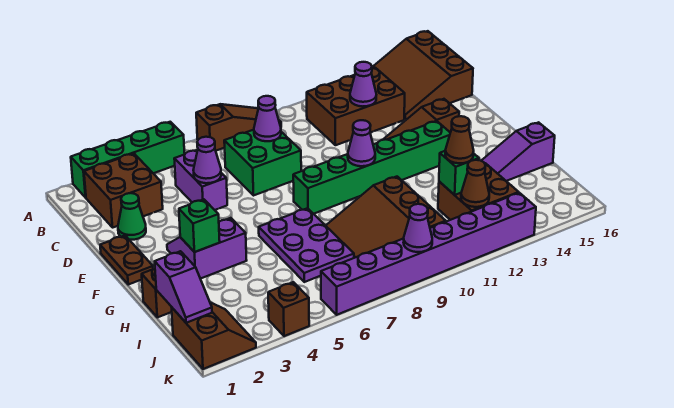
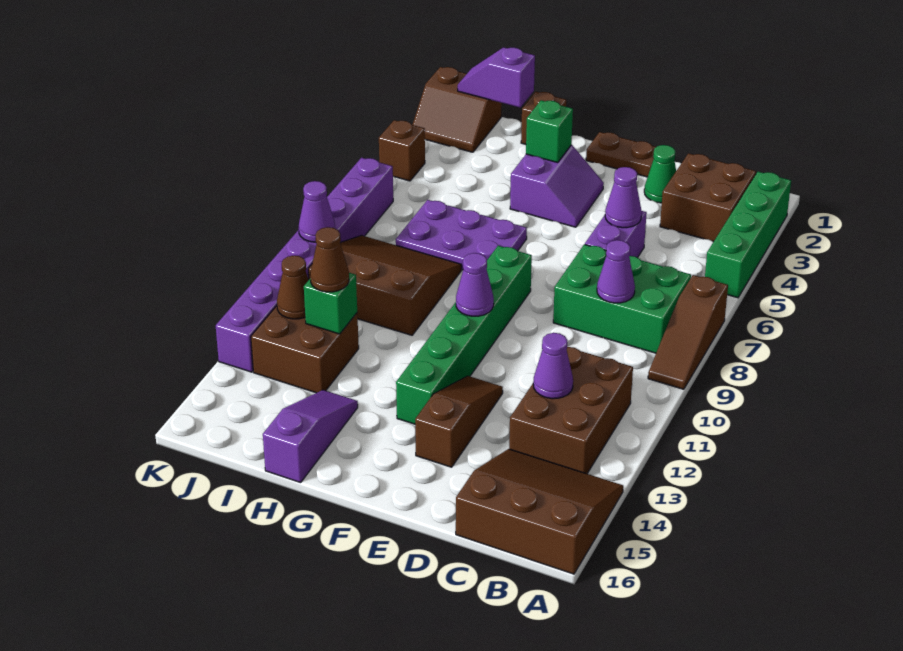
purple 1x2 brick [174,150,227,210] -> purple 1x2 brick turned to [585,211,647,258]
green 2x2 brick [224,130,301,195] -> green 2x3 brick [553,244,691,353]

